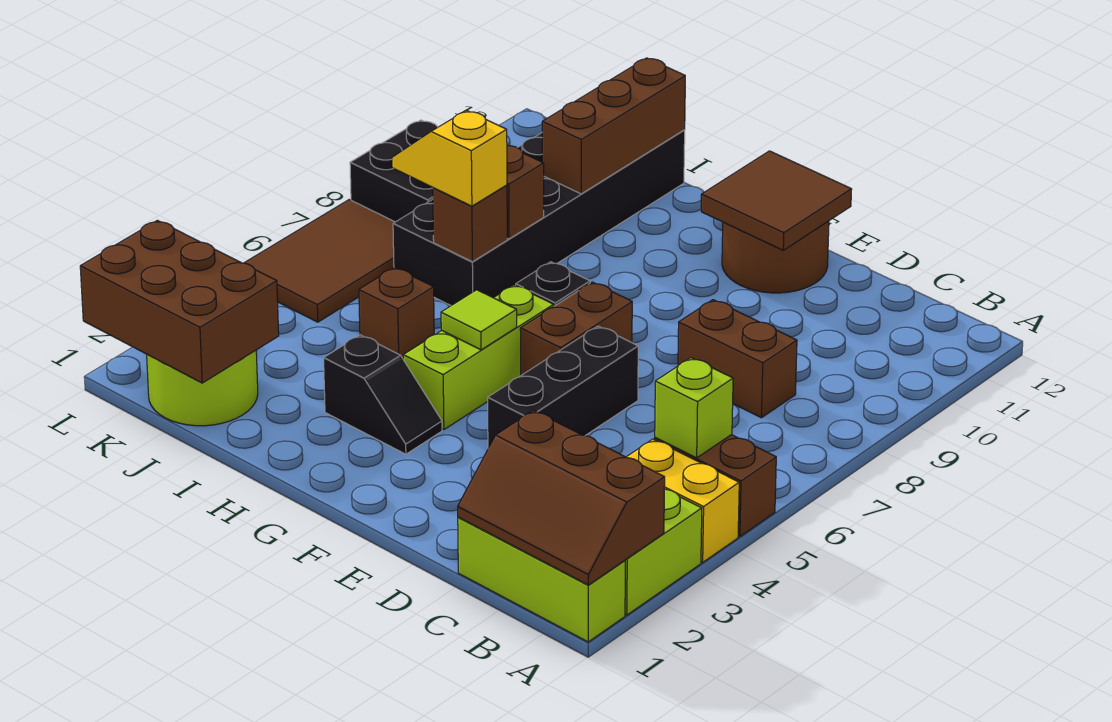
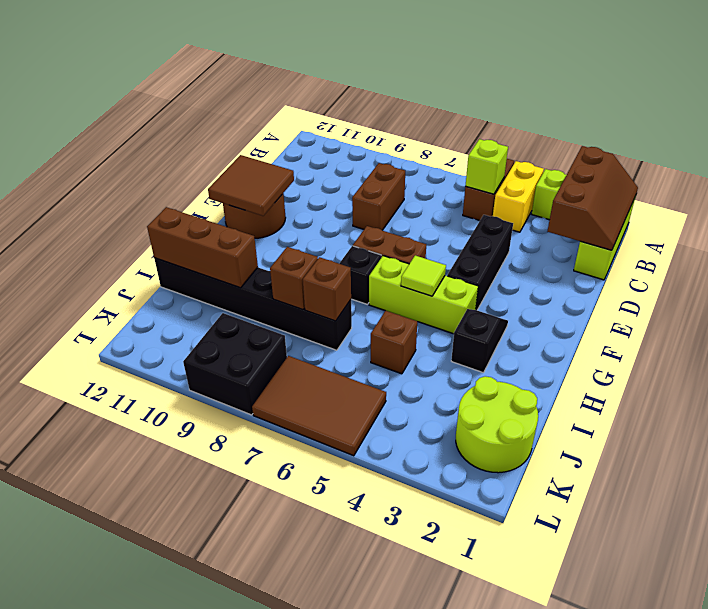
black 1x3 brick [488,326,638,448] -> black 1x3 brick turned to [447,215,513,310]
black 2x6 brick [393,130,685,306] -> black 1x6 brick [154,258,352,350]
yellow 1x2 slope [392,110,507,206] -> none
brown 2x3 brick [80,220,279,383] -> none

